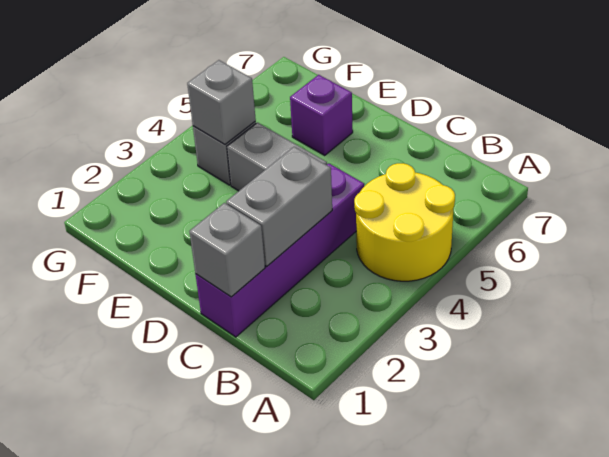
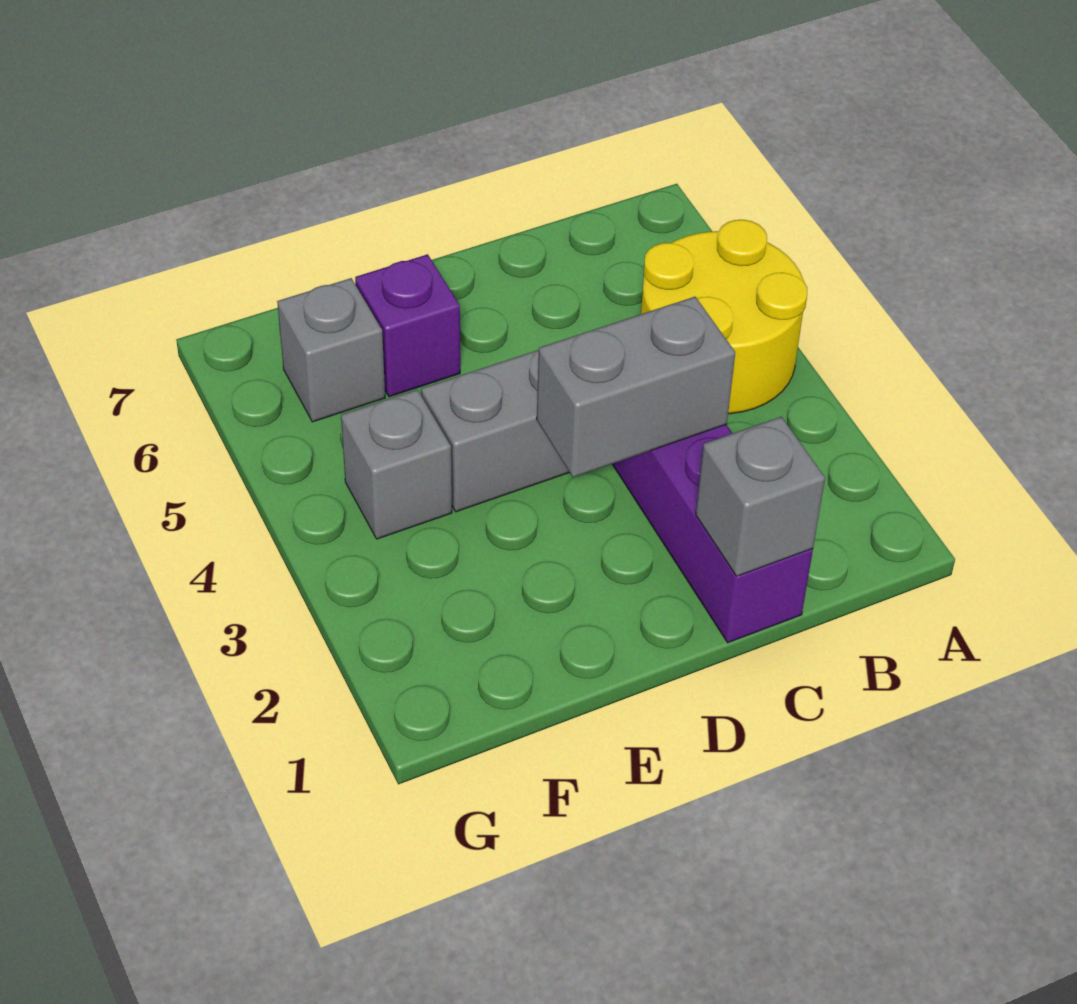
grey 1x2 brick [226,147,332,266] -> grey 1x2 brick turned to [537,297,735,477]
grey 1x1 brick [187,60,256,145] -> grey 1x1 brick moved to [277,278,385,422]

